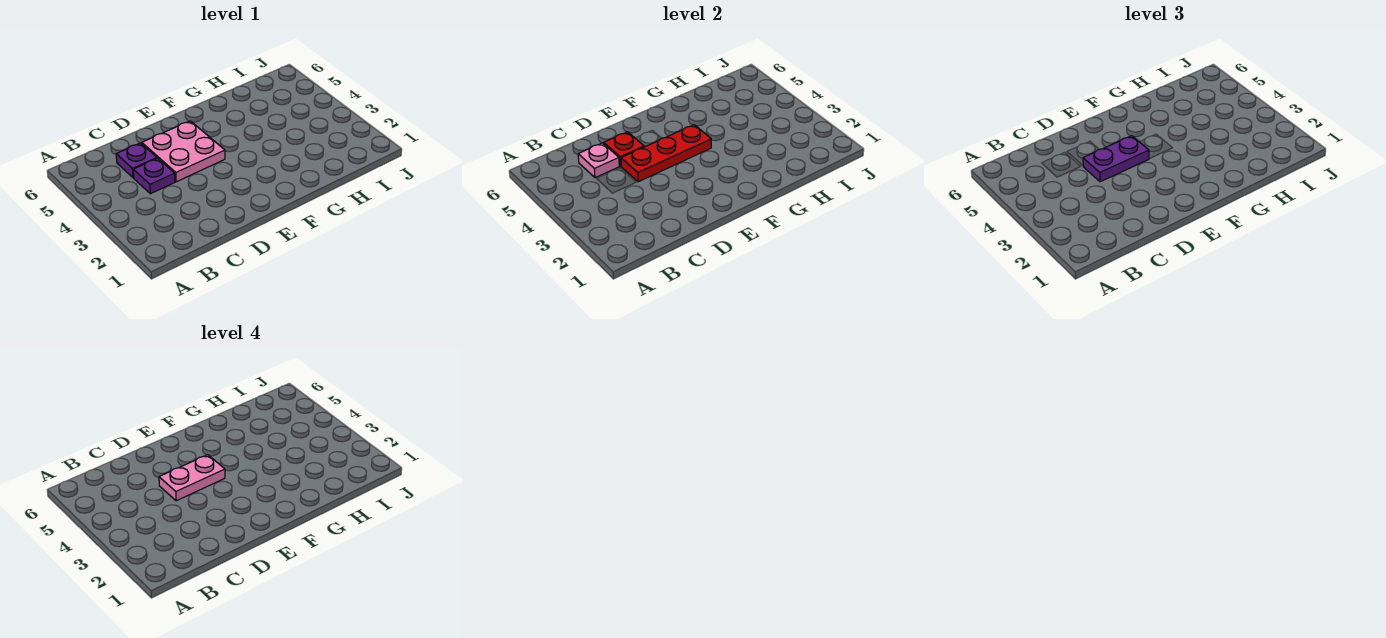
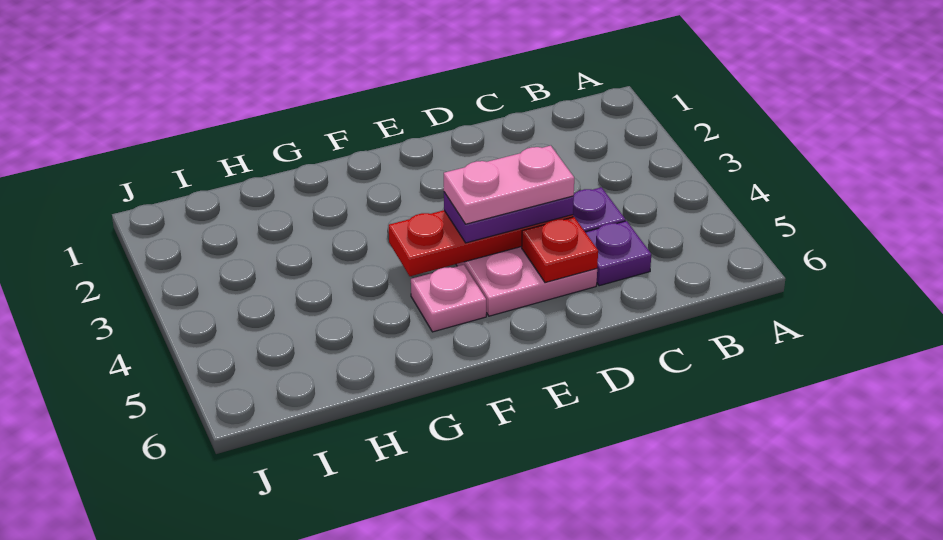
pink 1x1 plate [578,143,619,178] -> pink 1x1 plate moved to [411,265,486,332]

